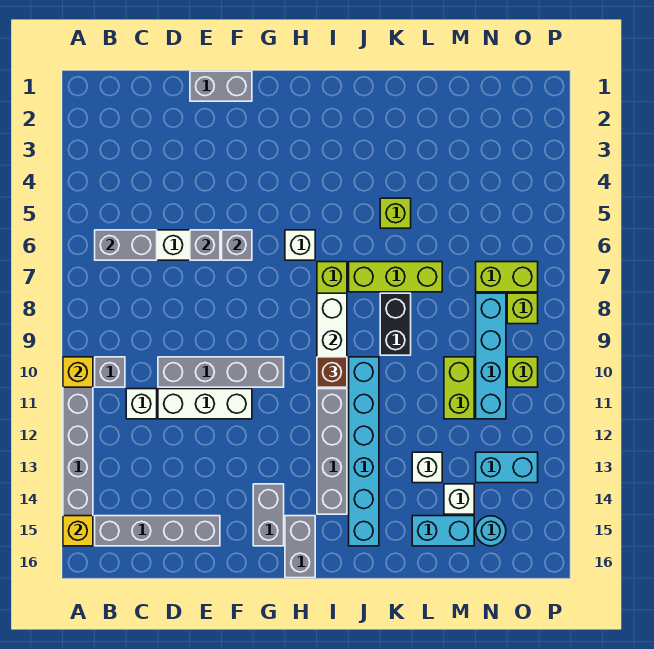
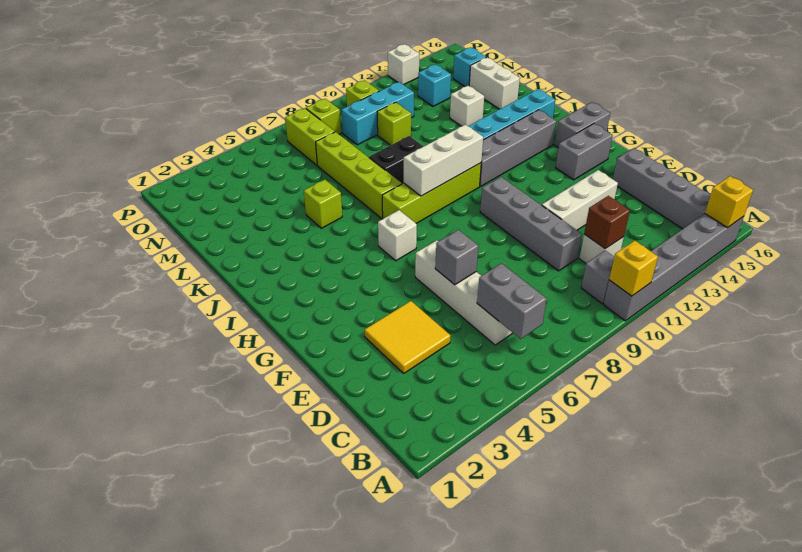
none -> yellow 2x2 tile [365,301,451,373]
white 1x3 brick [158,389,252,419] -> white 1x3 brick turned to [542,170,618,230]
grey 1x2 brick [190,71,252,101] -> none
grey 1x1 brick [222,230,252,260] -> none
brown 1x1 brick [317,357,347,387] -> brown 1x1 brick moved to [584,196,630,249]
lime 1x3 brick [349,262,442,292] -> lime 1x4 brick [316,132,402,219]
cyan 1x2 brick [412,516,474,546] -> white 1x2 brick [469,57,520,109]
lime 1x2 brick [444,357,474,419] -> lime 1x1 brick [377,102,411,145]
white 1x1 brick [444,484,474,514] -> white 1x1 brick moved to [388,44,419,85]
cyan 1x4 brick [476,293,506,419] -> cyan 1x3 brick [342,82,414,145]
cyan 1x2 brick [476,452,538,483] -> cyan 1x1 brick [418,64,451,106]
cyan 1x1 round brick [476,516,506,546] -> cyan 1x1 brick [453,48,486,87]

